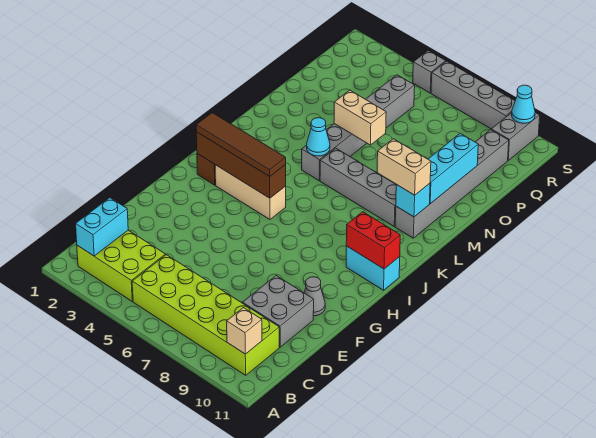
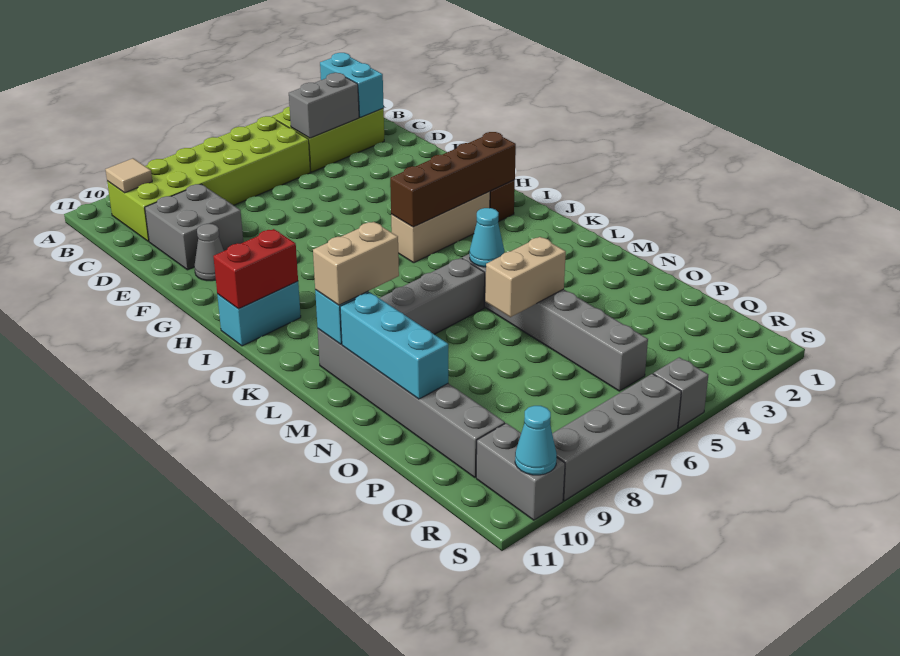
tan 1x1 brick [227,308,262,354] -> tan 1x1 tile [105,158,152,193]
none -> grey 1x2 brick [289,73,359,138]
brown 1x4 tile [196,113,286,177] -> none

